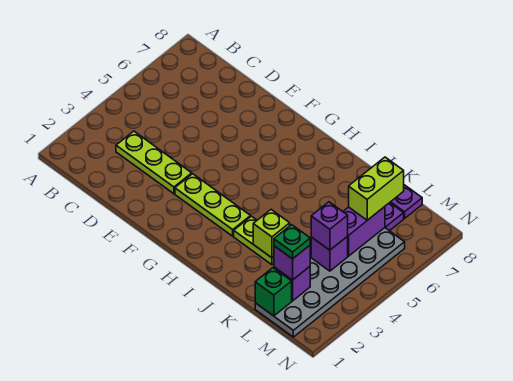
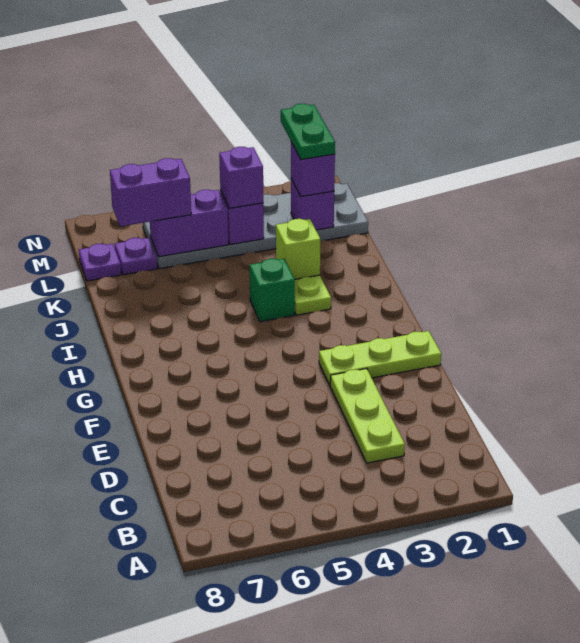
lime 1x3 plate [175,174,251,236] -> lime 1x3 plate turned to [319,331,441,385]
green 1x1 brick [255,268,292,316] -> green 1x1 brick moved to [250,259,295,322]
green 1x1 plate [274,225,310,259] -> green 1x2 plate [281,104,335,160]
lime 1x2 brick [349,157,404,220] -> purple 1x2 brick [110,158,191,226]

